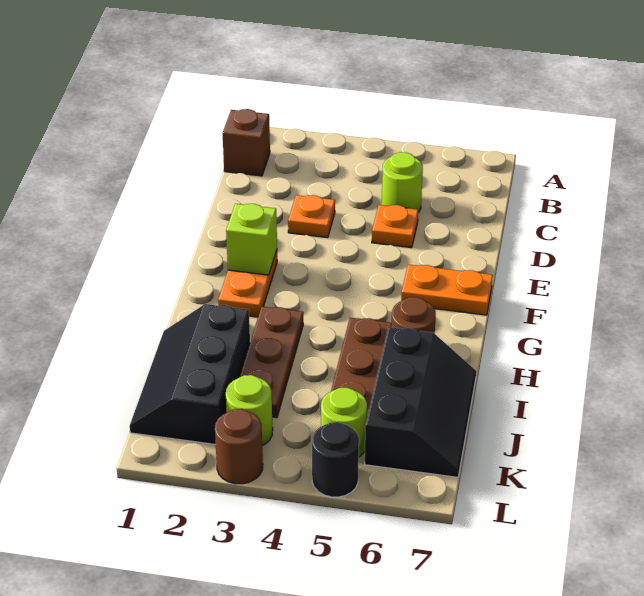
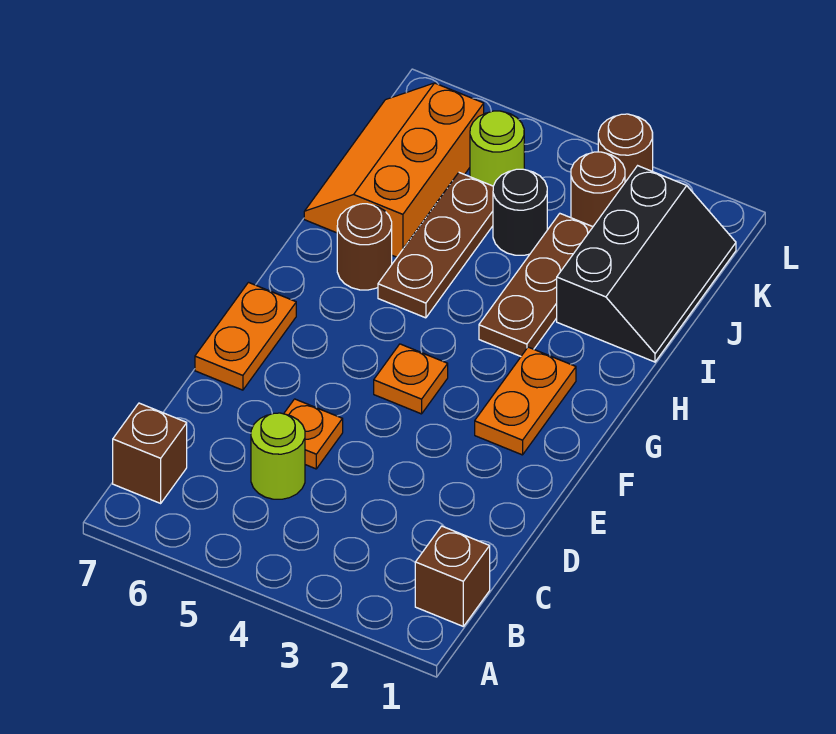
none -> brown 1x1 brick [113,403,187,503]
orange 1x1 plate [288,195,335,238] -> orange 1x1 plate moved to [374,344,448,414]
lime 1x1 brick [226,204,277,275] -> none
orange 1x2 plate [401,264,493,315] -> orange 1x2 plate turned to [195,283,296,390]
black 2x3 slope [365,327,476,477] -> orange 2x3 slope [304,83,484,257]
lime 1x1 round brick [226,375,273,446] -> brown 1x1 round brick [571,152,625,227]
black 1x1 round brick [312,422,359,497] -> black 1x1 round brick moved to [493,169,547,255]

